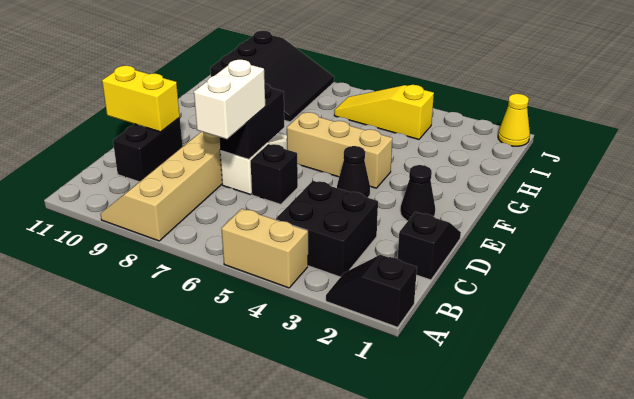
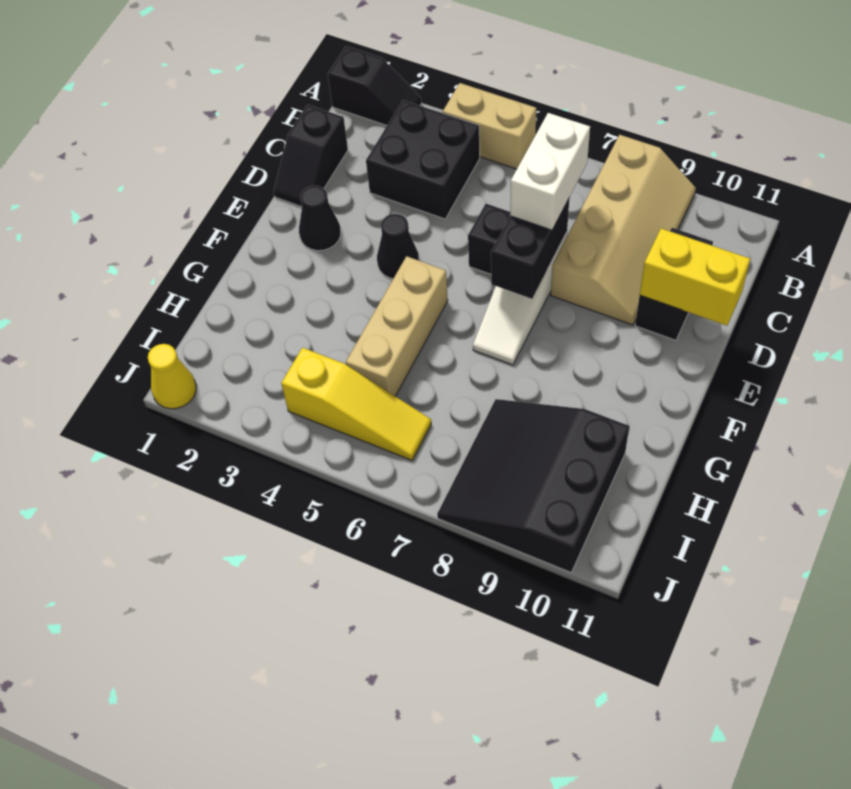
tan 1x3 brick [287,112,392,188] -> tan 1x3 brick turned to [346,256,448,396]

